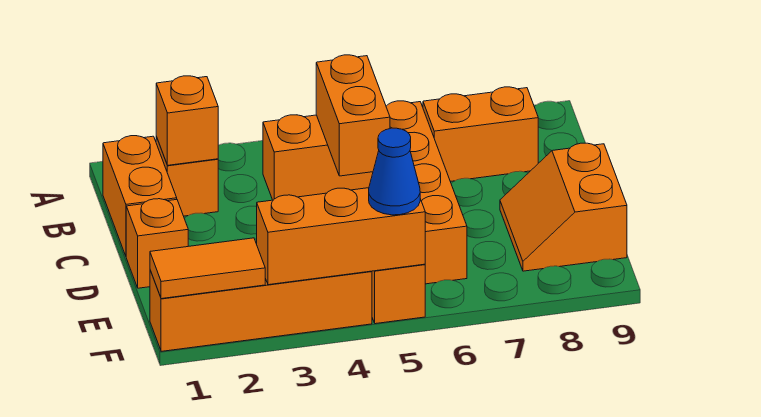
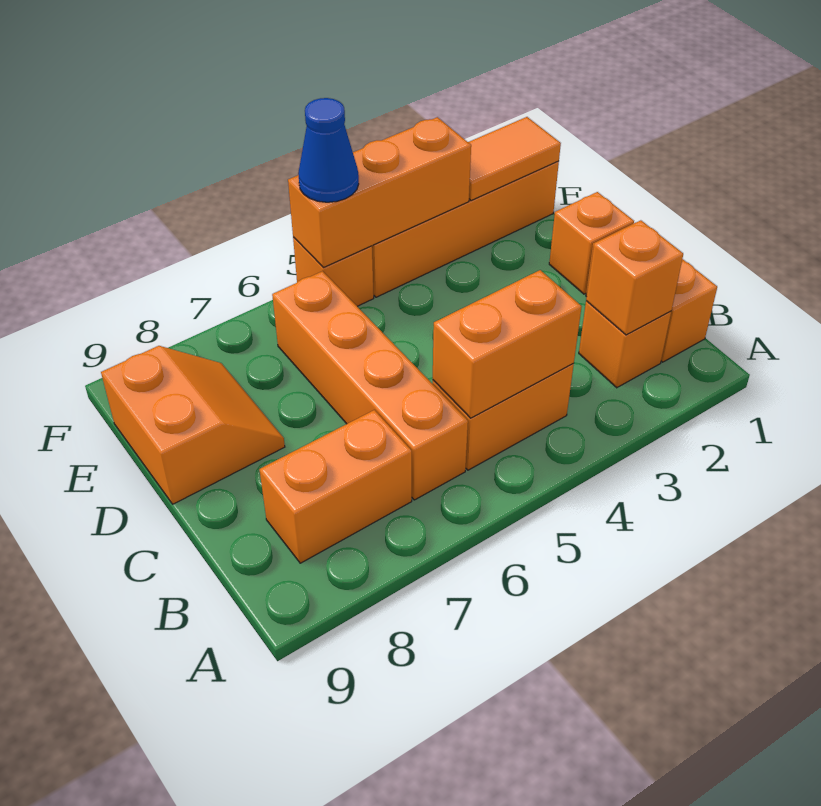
orange 1x2 brick [316,55,390,176] -> orange 1x2 brick turned to [433,270,582,418]

